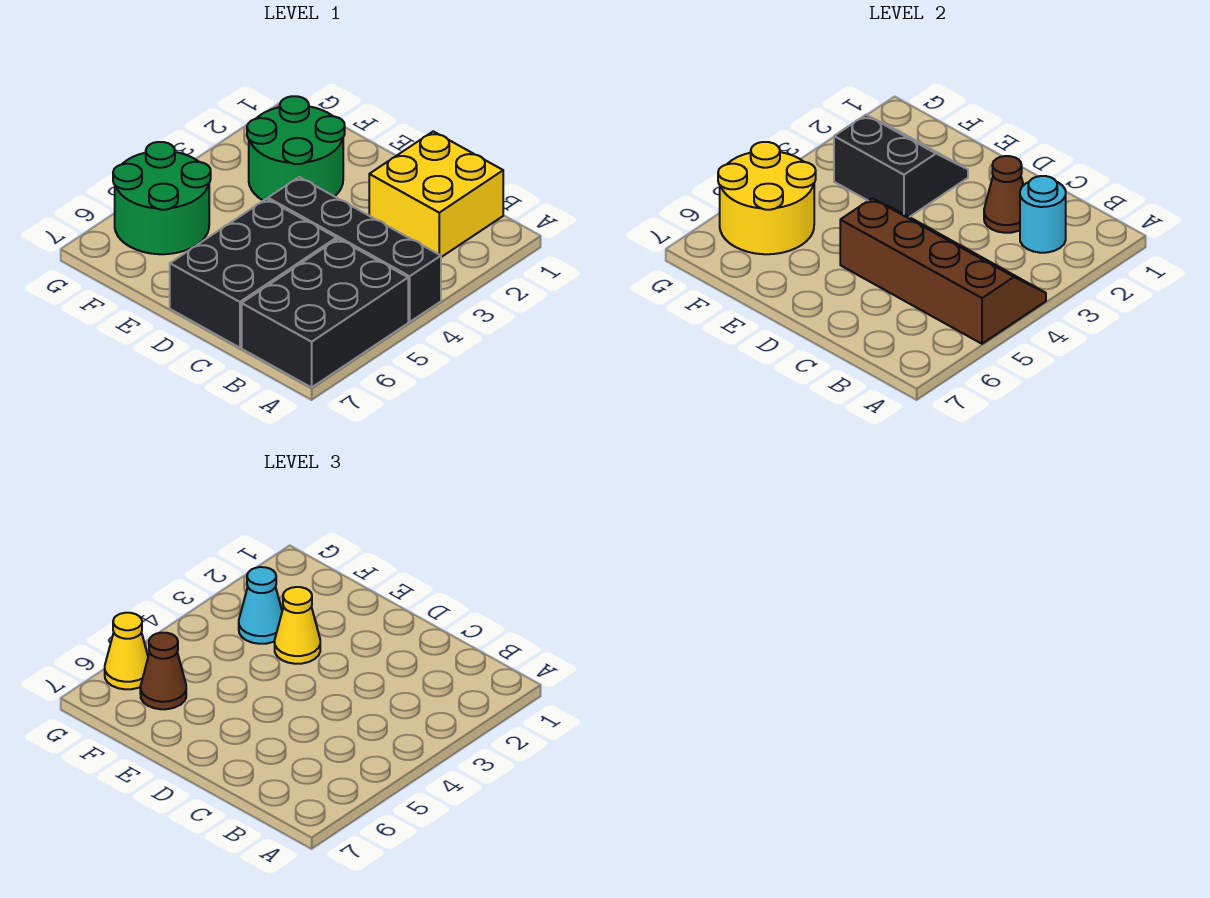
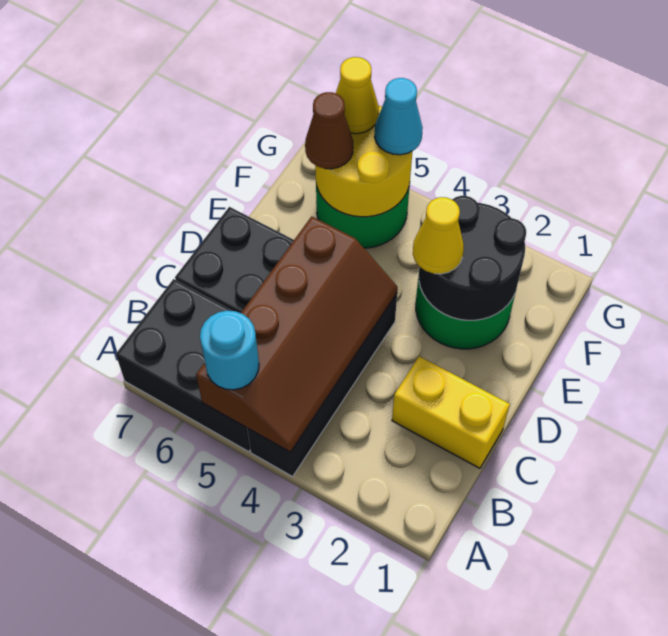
yellow 2x2 brick [369,131,503,257] -> yellow 1x2 brick [392,356,510,468]
cyan 1x1 round brick [1020,176,1066,253] -> cyan 1x1 round brick moved to [200,311,259,390]
brown 1x1 cone [984,156,1024,233] -> none
black 2x2 slope [834,115,968,217] -> black 2x2 round brick [419,196,526,320]
cyan 1x1 cone [239,567,282,644] -> cyan 1x1 cone moved to [374,78,423,155]

